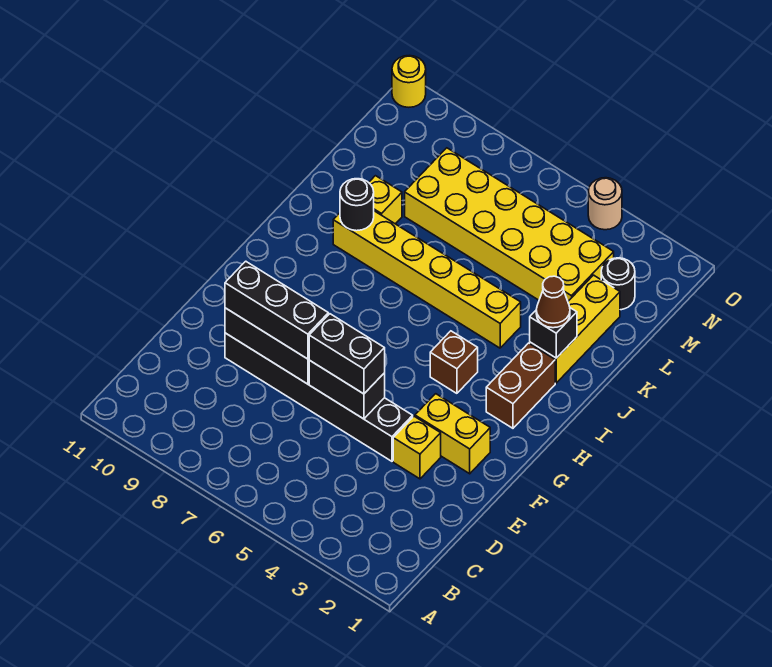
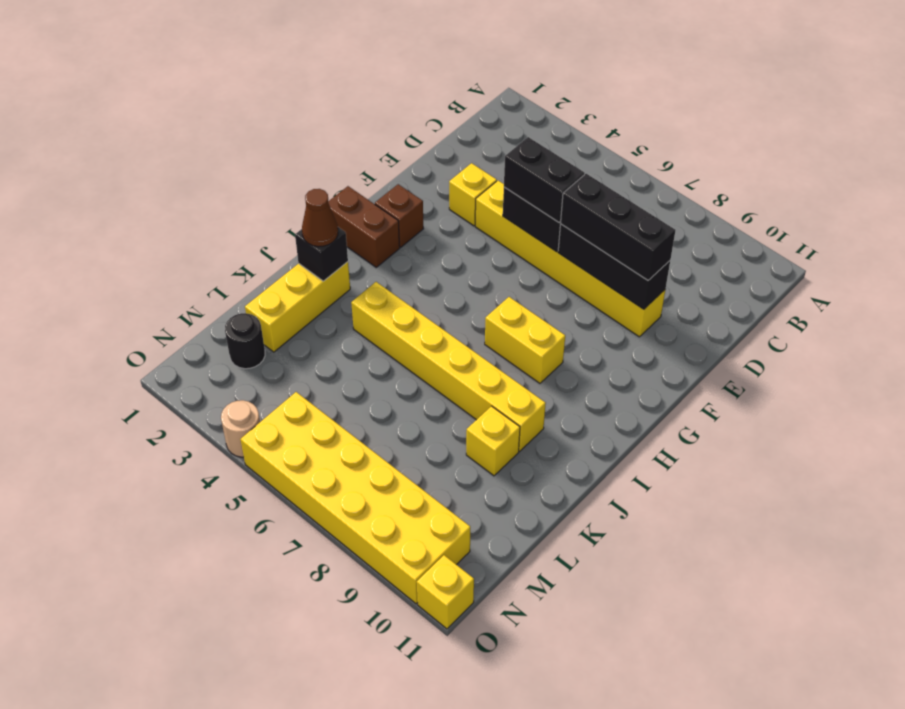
black 1x6 brick [225,333,413,461] -> yellow 1x6 brick [475,181,665,337]
yellow 1x2 brick [415,394,490,474] -> yellow 1x2 brick moved to [485,297,565,383]
brown 1x2 brick [486,343,555,428] -> brown 1x2 brick turned to [328,186,400,267]
brown 1x1 brick [430,331,478,393] -> brown 1x1 brick moved to [375,184,424,247]
black 1x1 round brick [340,179,374,231] -> none
yellow 2x6 brick [405,148,614,301] -> yellow 2x6 brick moved to [240,392,470,604]
yellow 1x1 round brick [392,55,426,107] -> yellow 1x1 brick [417,555,474,629]

